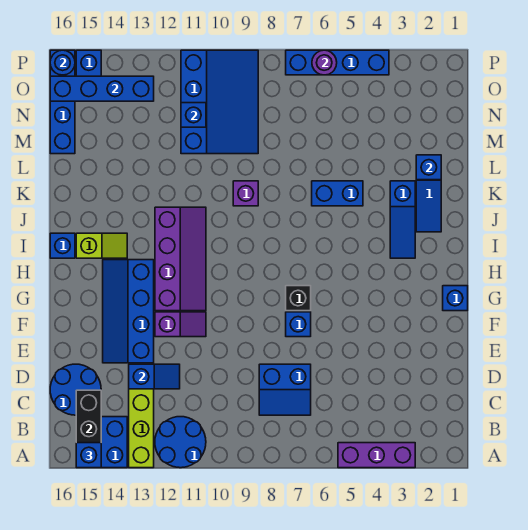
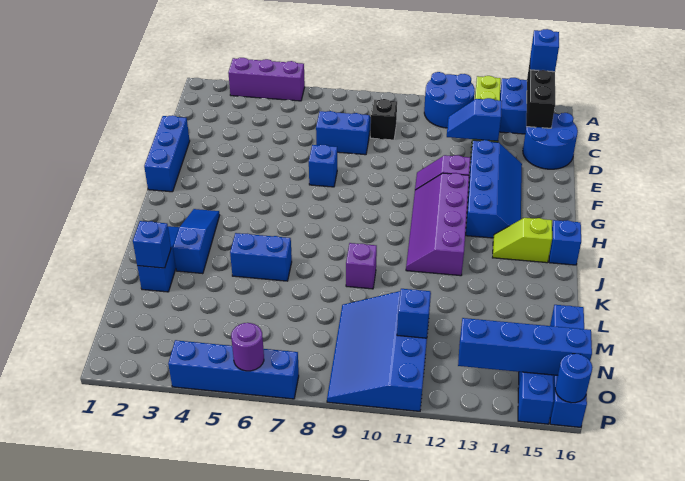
blue 1x1 brick [443,286,468,311] -> blue 1x3 brick [144,115,190,192]
black 1x1 brick [286,286,311,311] -> black 1x1 brick moved to [370,99,397,140]

